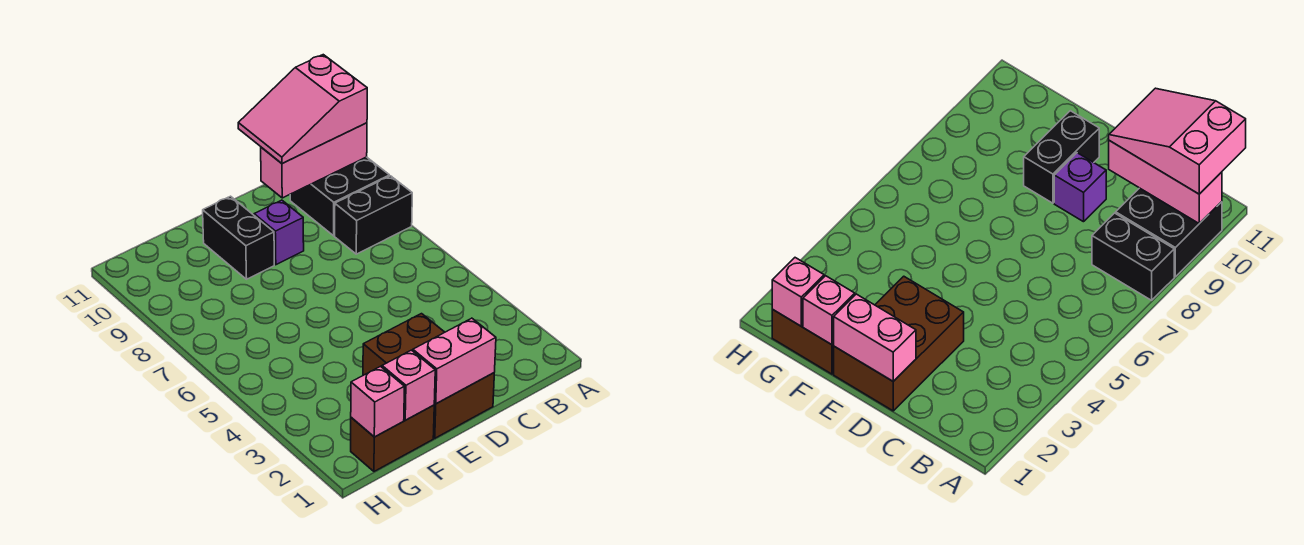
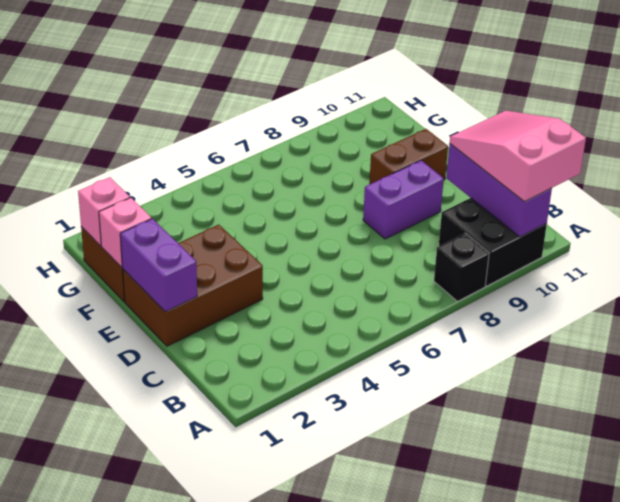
black 1x2 brick [335,176,412,254] -> black 1x1 brick [434,234,489,301]
pink 1x3 brick [261,123,367,198] -> purple 1x3 brick [446,144,552,237]
pink 1x2 brick [413,318,496,404] -> purple 1x2 brick [120,219,197,312]
purple 1x1 brick [254,200,304,265] -> purple 1x2 brick [363,160,444,239]
black 1x2 brick [203,196,274,279] -> brown 1x2 brick [369,129,448,184]

